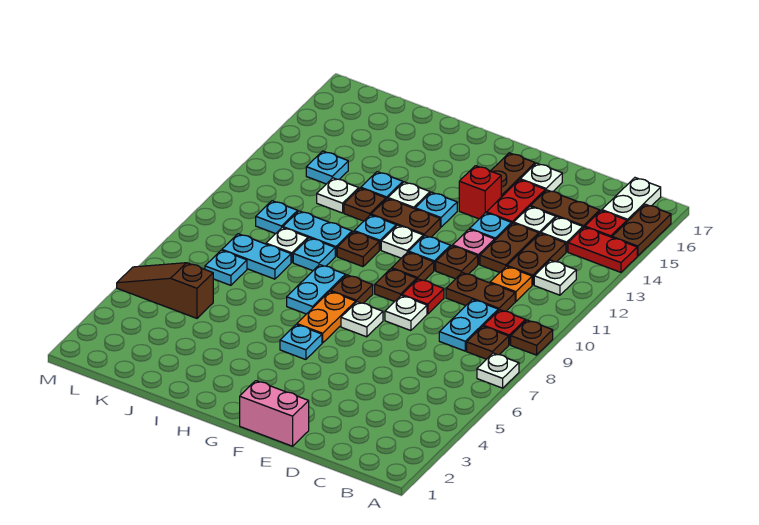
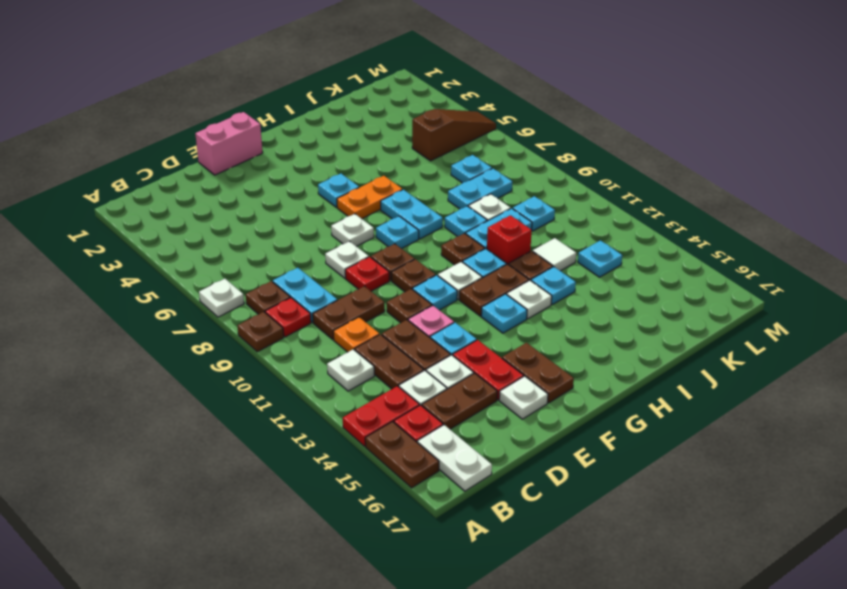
red 1x1 brick [459,166,501,219] -> red 1x1 brick moved to [487,215,532,265]
orange 1x2 plate [297,291,356,343] -> orange 1x2 plate turned to [337,176,402,219]
brown 1x1 plate [331,275,373,303] -> cyan 1x1 plate [376,216,419,249]
white 1x1 plate [317,178,359,213] -> white 1x1 tile [533,238,576,271]

